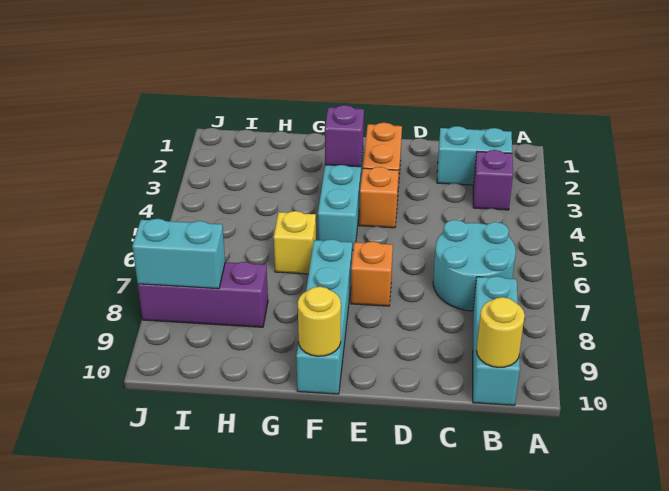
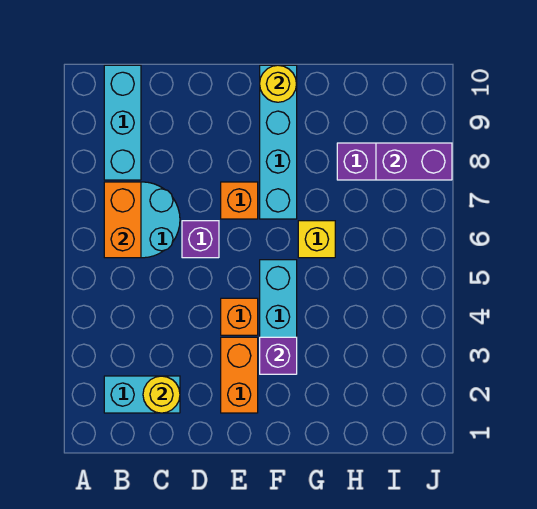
purple 1x1 brick [473,150,513,210] -> purple 1x1 brick moved to [182,221,219,258]
none -> orange 1x2 brick [104,182,141,258]
yellow 1x1 round brick [477,297,525,367] -> yellow 1x1 round brick moved to [143,376,180,413]
cyan 1x2 brick [132,219,225,289] -> purple 1x2 brick [376,143,452,180]

